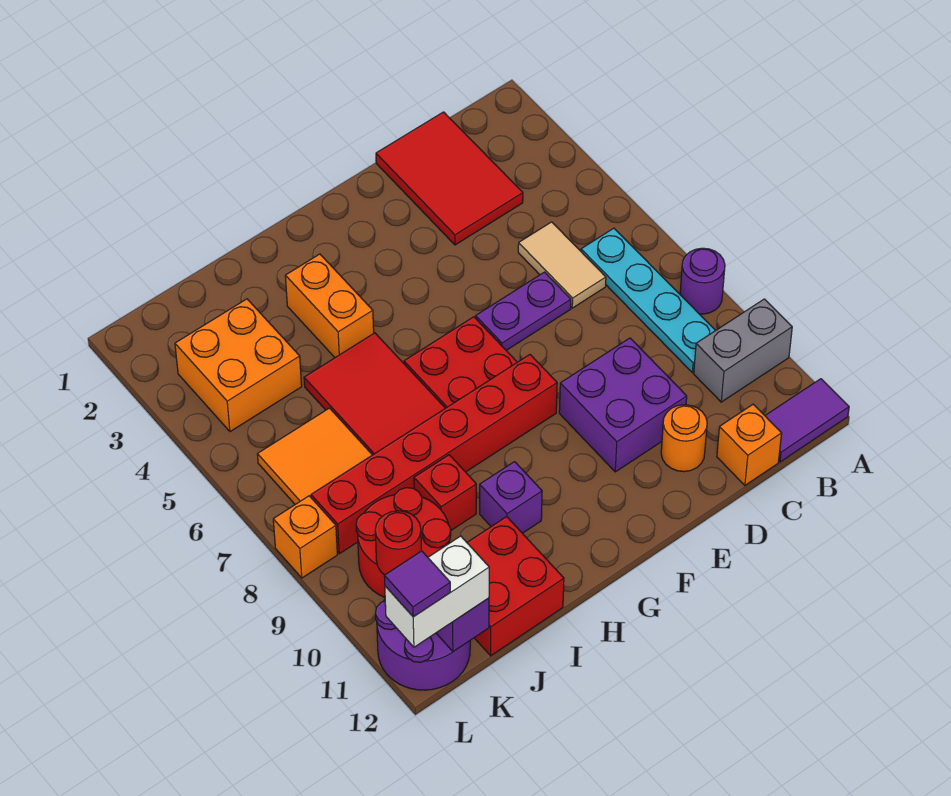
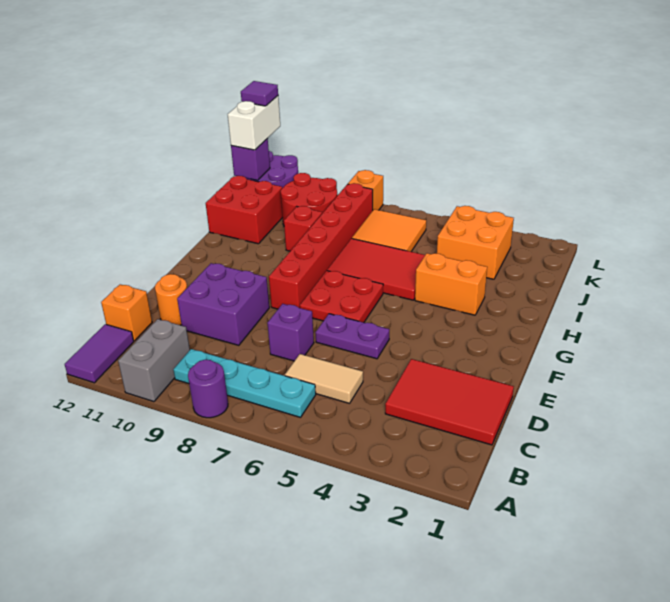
purple 1x2 plate [476,272,571,350] -> purple 1x2 plate turned to [315,314,389,359]
purple 1x1 brick [480,462,542,533] -> purple 1x1 brick moved to [267,304,314,361]
red 1x1 round brick [375,511,421,575] -> none

